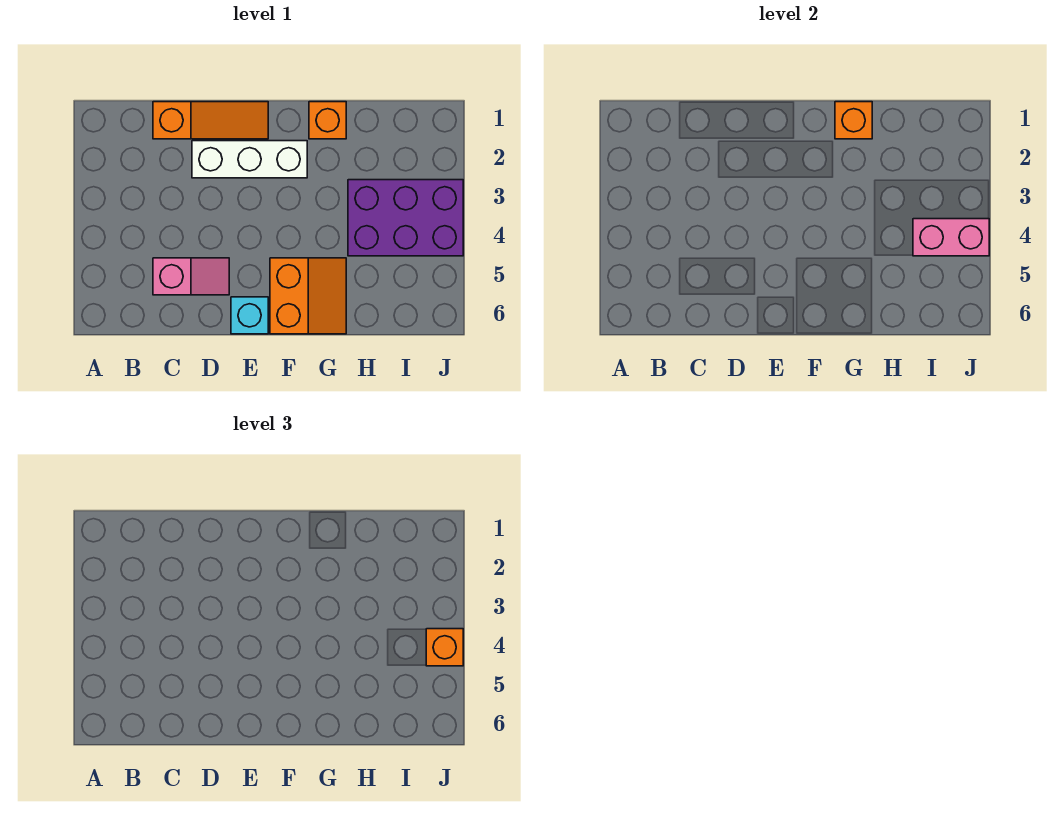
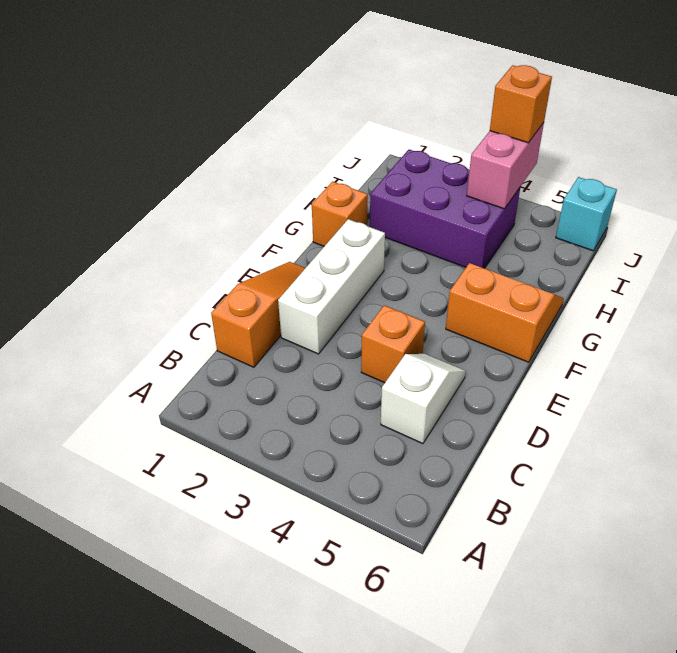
pink 1x2 slope [153,258,229,295] -> white 1x2 slope [381,354,466,444]
cyan 1x1 brick [231,297,268,334] -> cyan 1x1 brick moved to [556,177,617,251]
orange 1x1 brick [835,102,872,139] -> orange 1x1 brick moved to [361,305,425,383]
purple 2x3 brick [348,180,463,256] -> purple 2x3 brick turned to [370,150,520,268]

